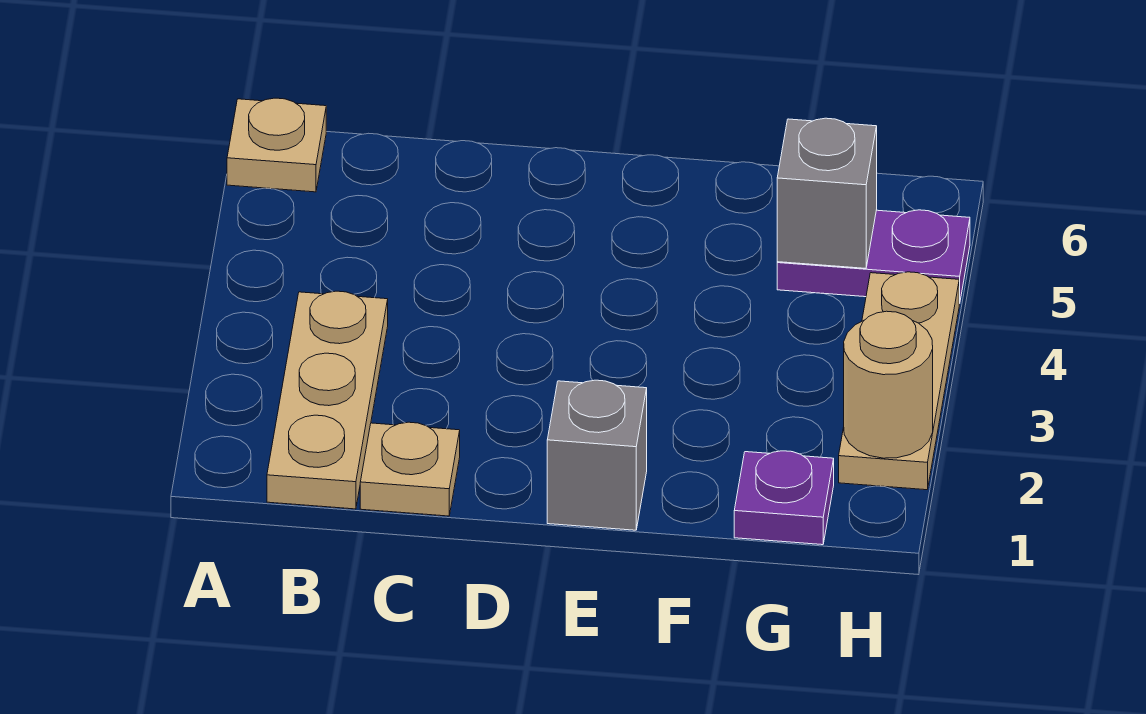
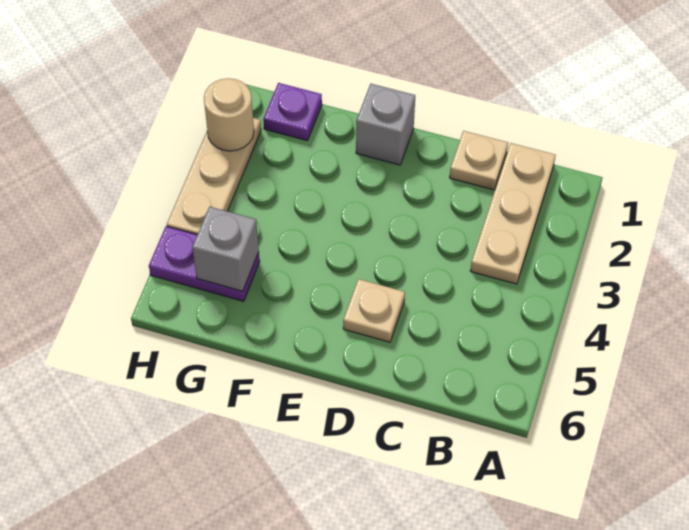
tan 1x1 plate [227,98,326,192] -> tan 1x1 plate moved to [343,279,405,342]

